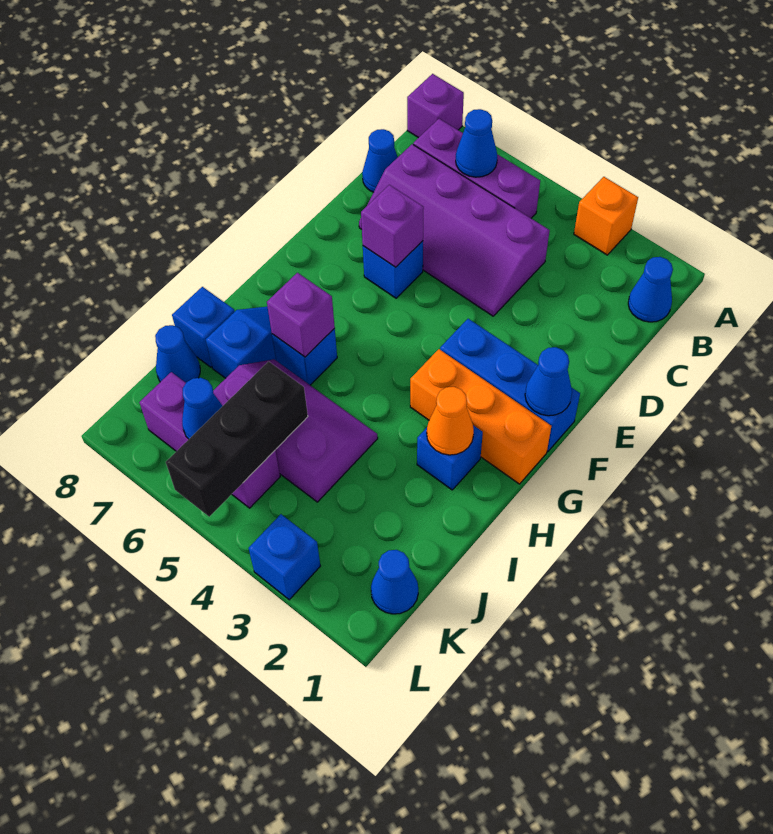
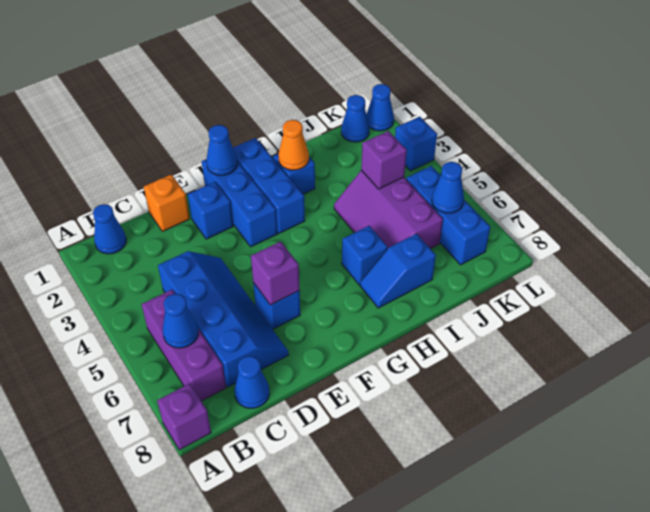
orange 1x1 brick [574,177,638,255] -> orange 1x1 brick moved to [144,175,190,231]
purple 2x4 slope [359,144,550,316] -> blue 2x4 slope [158,251,289,387]
orange 1x3 brick [410,349,551,484] -> blue 1x3 brick [233,138,305,233]
purple 1x1 brick [267,273,335,357] -> purple 1x1 brick moved to [361,131,407,189]
blue 1x1 brick [172,287,235,367] -> blue 1x1 brick moved to [188,182,233,239]
black 1x3 brick [166,362,308,517] -> none
blue 1x1 cone [155,325,200,383] -> blue 1x1 cone moved to [366,84,394,131]
purple 1x3 brick [139,372,280,508] -> blue 1x3 brick [406,166,490,265]

